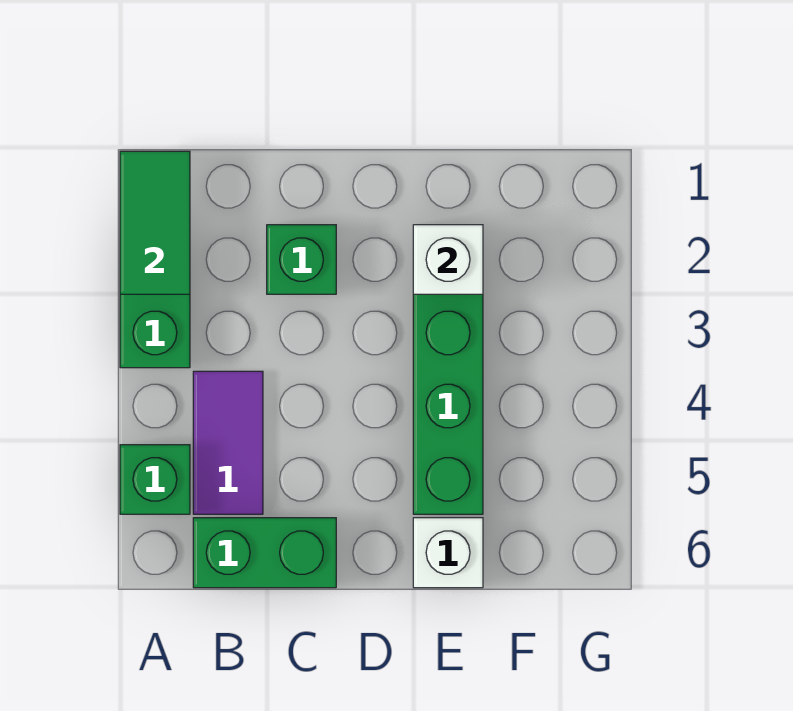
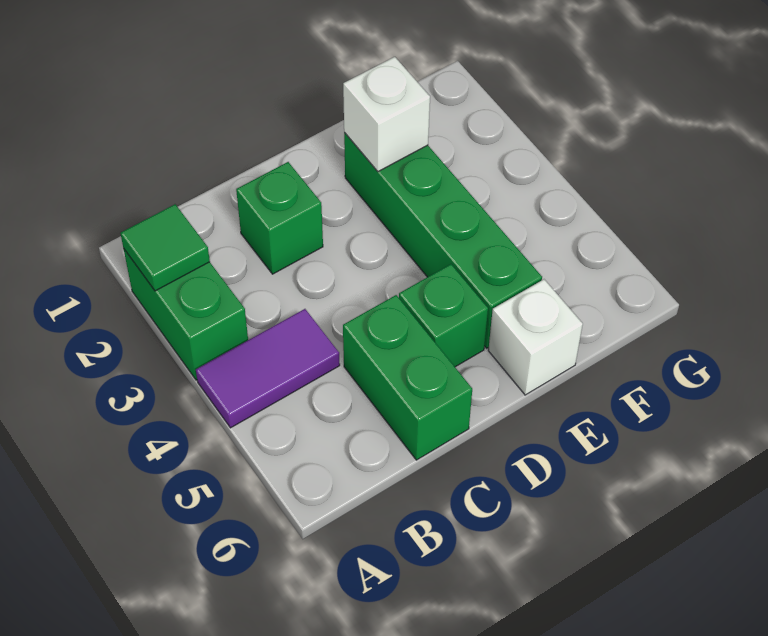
green 1x2 tile [120,151,190,294] -> green 1x1 tile [120,204,210,291]
green 1x1 brick [120,445,190,514] -> green 1x1 brick moved to [399,264,488,367]
purple 1x2 tile [193,371,263,514] -> purple 1x2 tile turned to [196,309,340,428]
green 1x2 brick [193,518,336,588] -> green 1x2 brick turned to [343,295,472,460]

